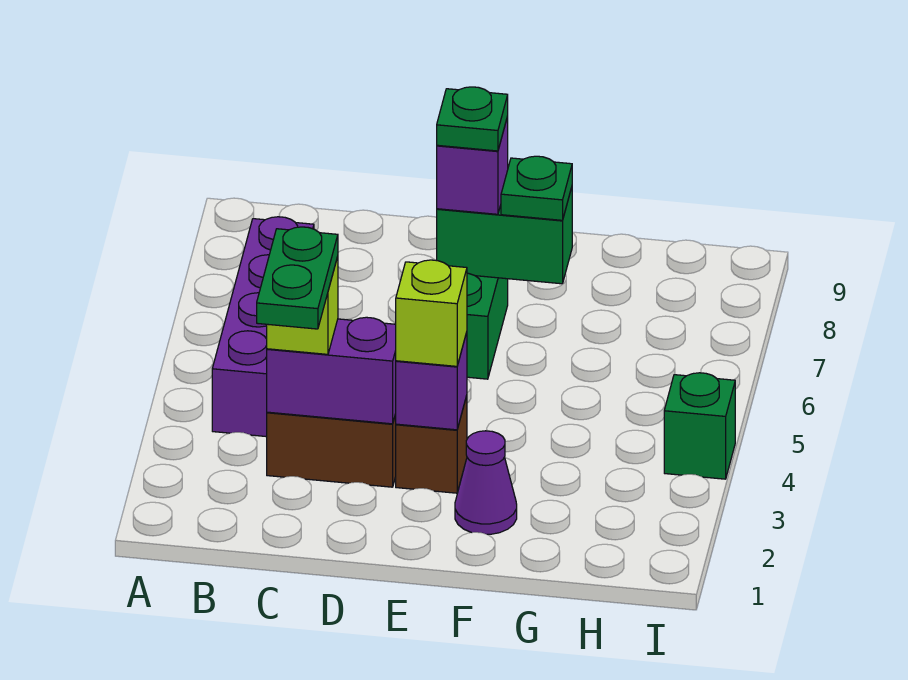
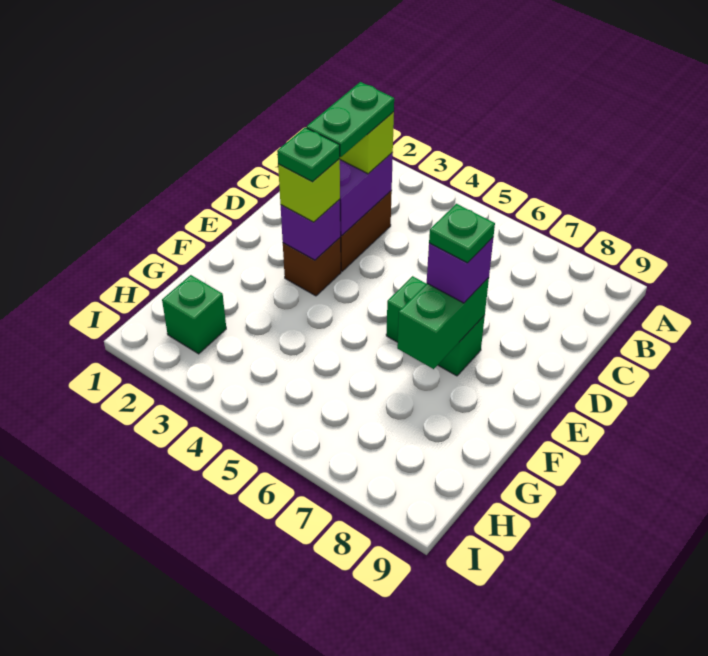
purple 1x4 brick [212,217,314,437] -> none
green 1x2 plate [257,227,338,329] -> green 1x2 plate turned to [307,82,394,157]
purple 1x1 cone [455,431,517,534] -> none
green 1x1 plate [501,156,572,220] -> green 1x1 plate moved to [277,128,340,182]
green 1x1 brick [664,373,735,479] -> green 1x1 brick moved to [162,275,226,354]

